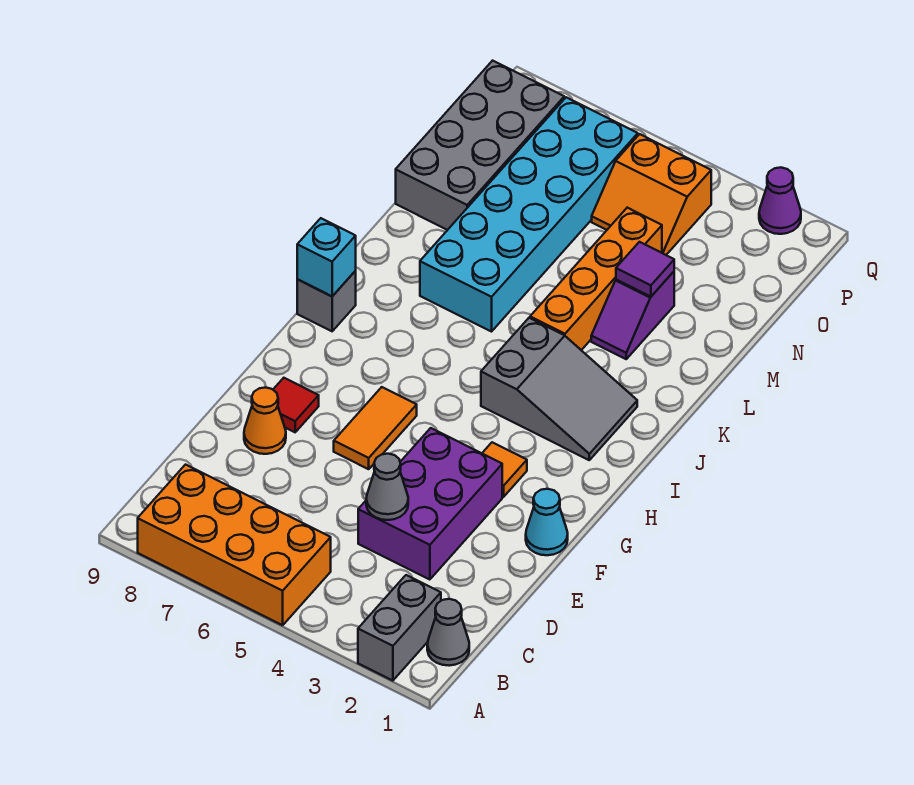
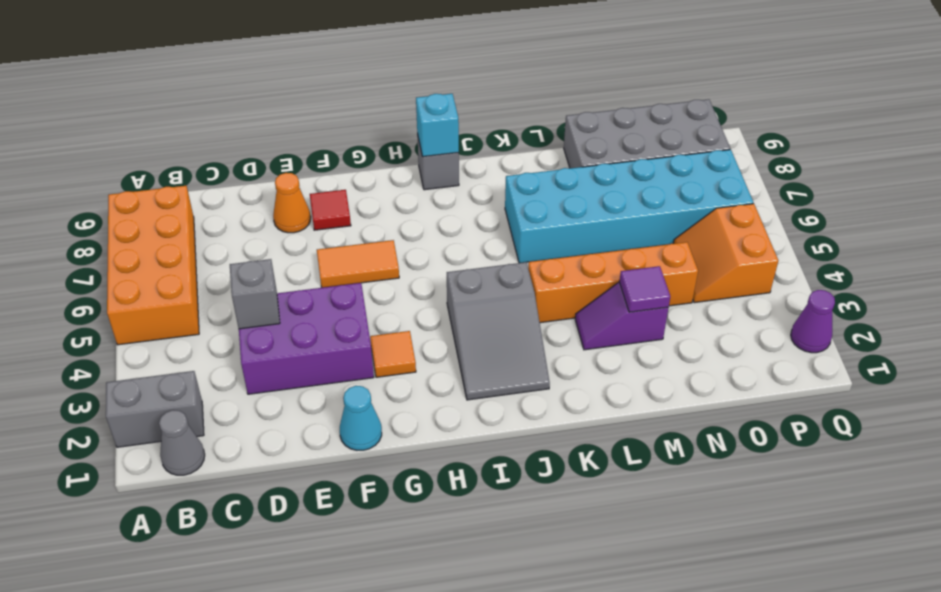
grey 1x1 cone [366,454,408,520] -> grey 1x1 brick [230,259,280,329]

